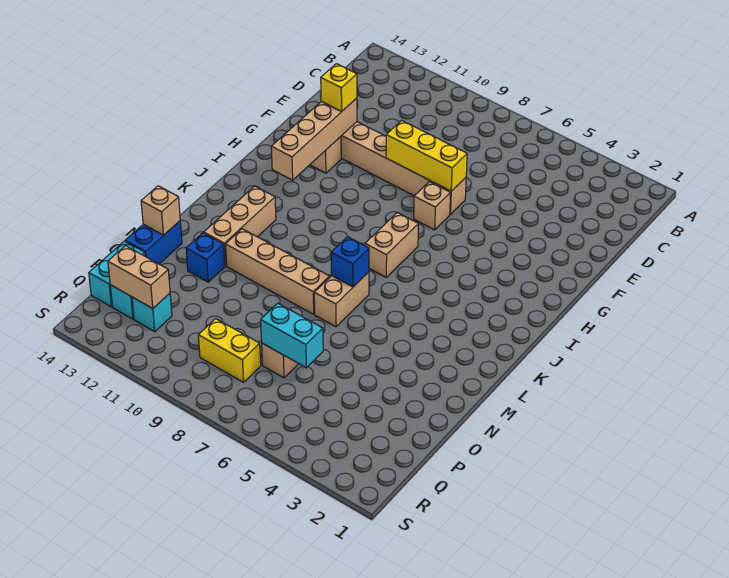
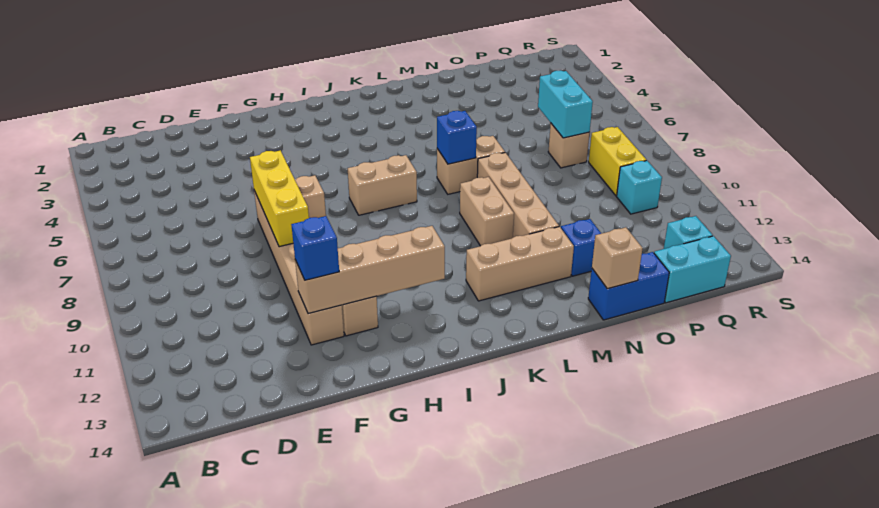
yellow 1x1 brick [321,64,357,111] -> blue 1x1 brick [291,216,339,280]
cyan 1x1 brick [132,293,172,332] -> cyan 1x1 brick moved to [617,161,662,214]
tan 1x2 brick [108,246,170,309] -> tan 1x2 brick moved to [460,177,514,246]

